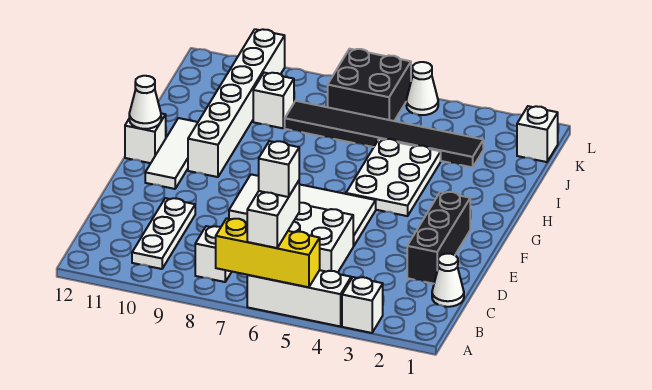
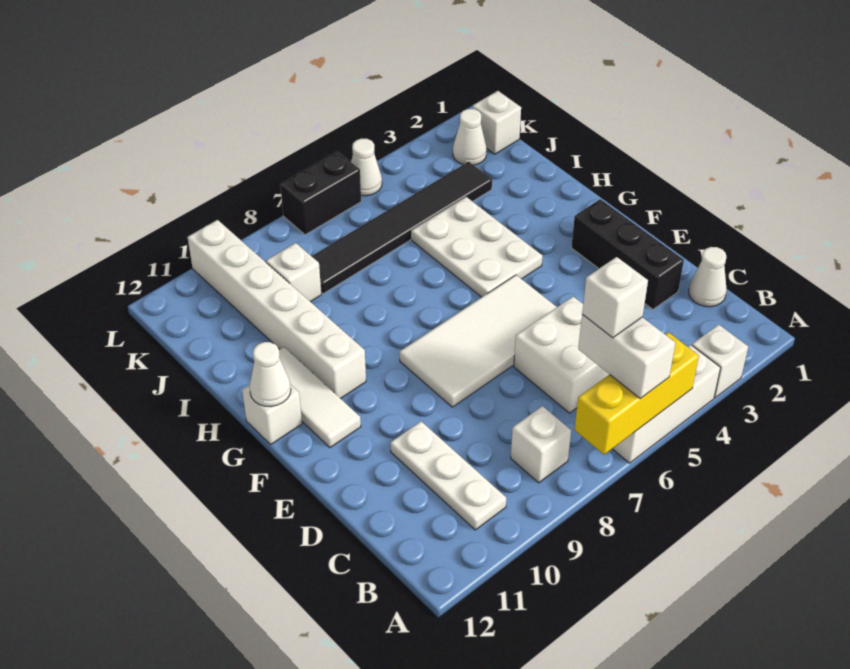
none -> white 1x1 cone [453,109,487,165]
black 2x2 brick [328,49,411,121] -> black 1x2 brick [280,151,361,235]

